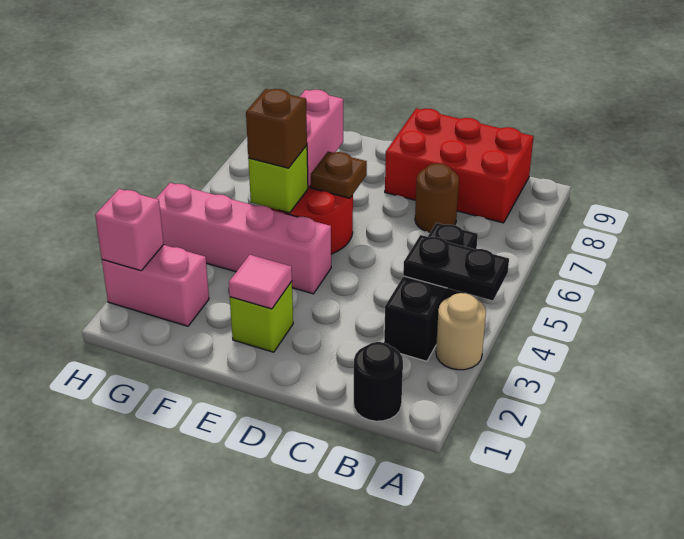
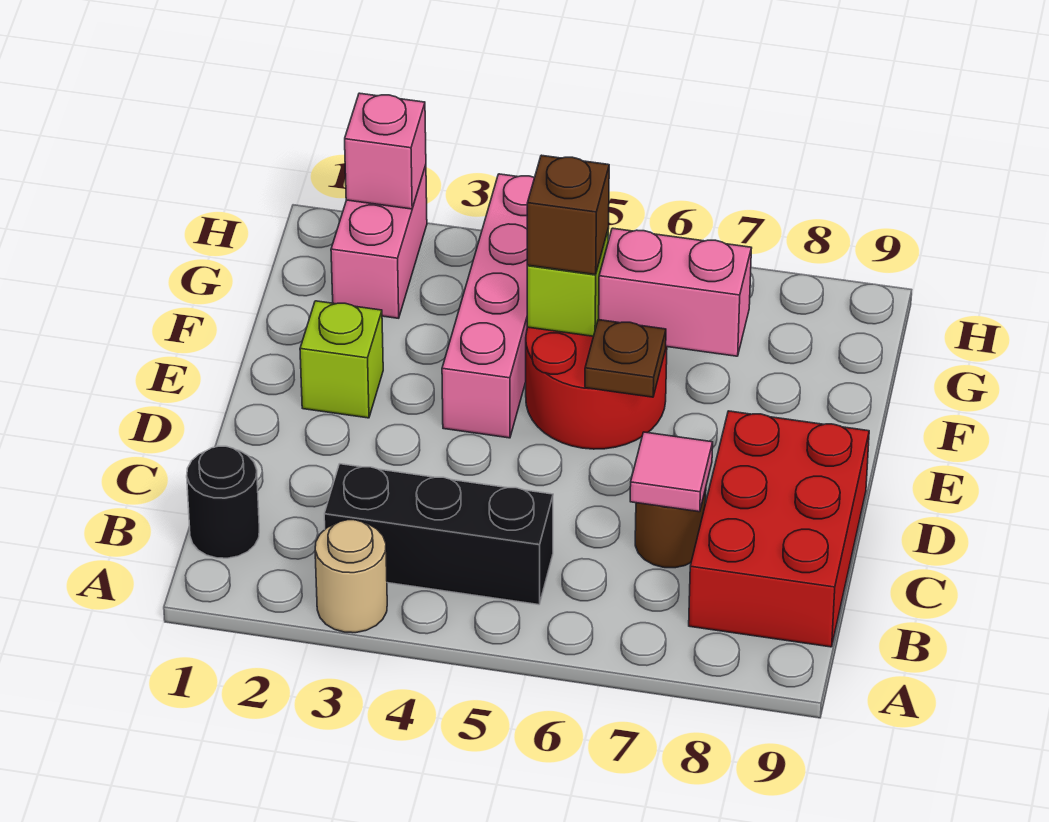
black 1x2 plate [403,235,509,301] -> none
pink 1x1 tile [229,255,292,309] -> pink 1x1 tile moved to [630,432,713,512]

